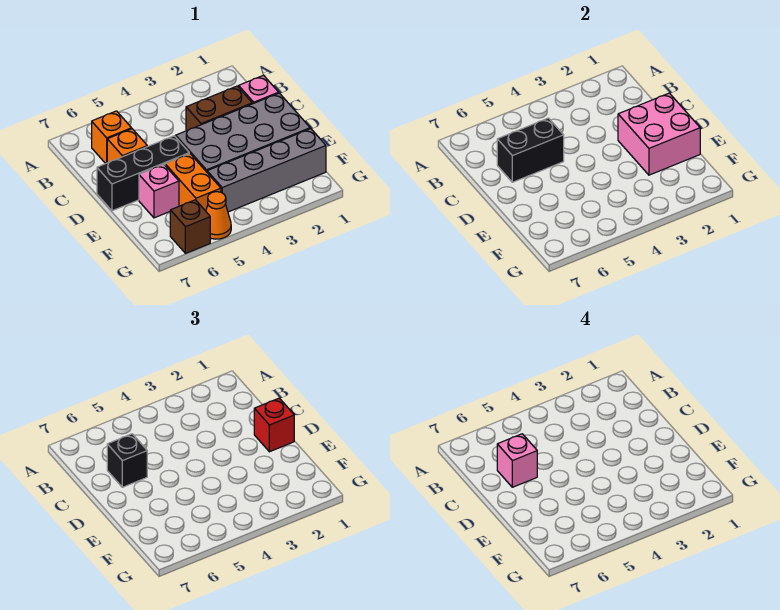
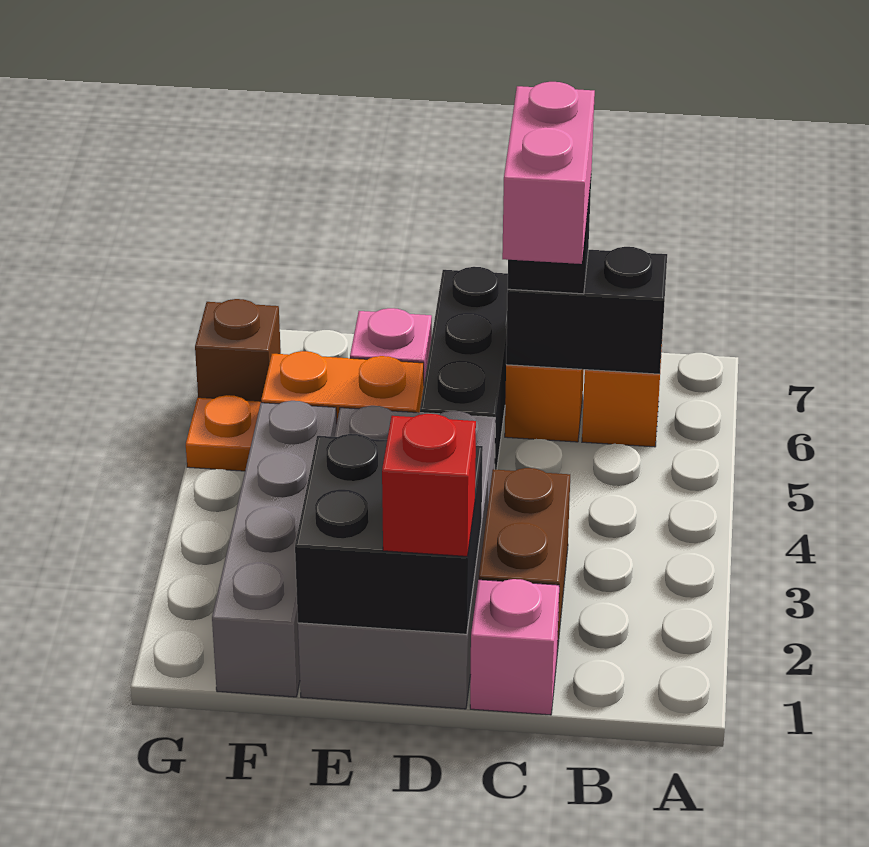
black 1x2 brick [497,118,564,182] -> black 1x2 brick turned to [506,247,667,374]
pink 1x1 brick [497,434,537,487] -> pink 1x2 brick [502,82,595,264]
pink 2x2 brick [618,93,700,175] -> black 2x2 brick [295,434,483,634]
orange 1x1 cone [206,192,231,239] -> orange 1x1 plate [186,395,261,471]

